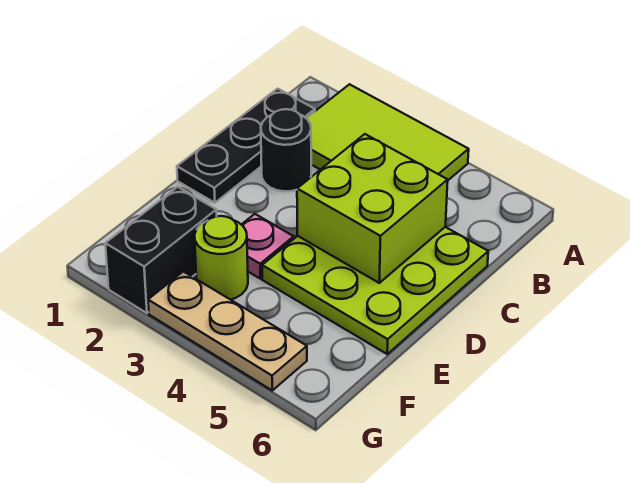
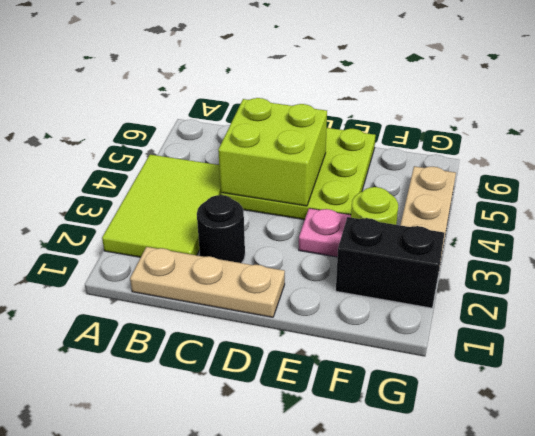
black 1x3 plate [177,89,315,203] -> tan 1x3 plate [130,247,285,317]

